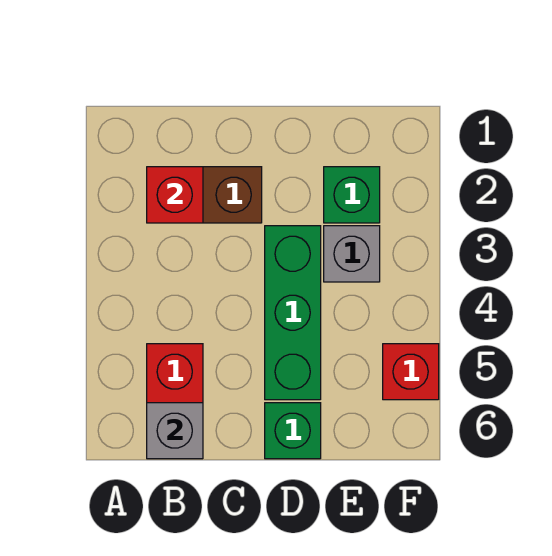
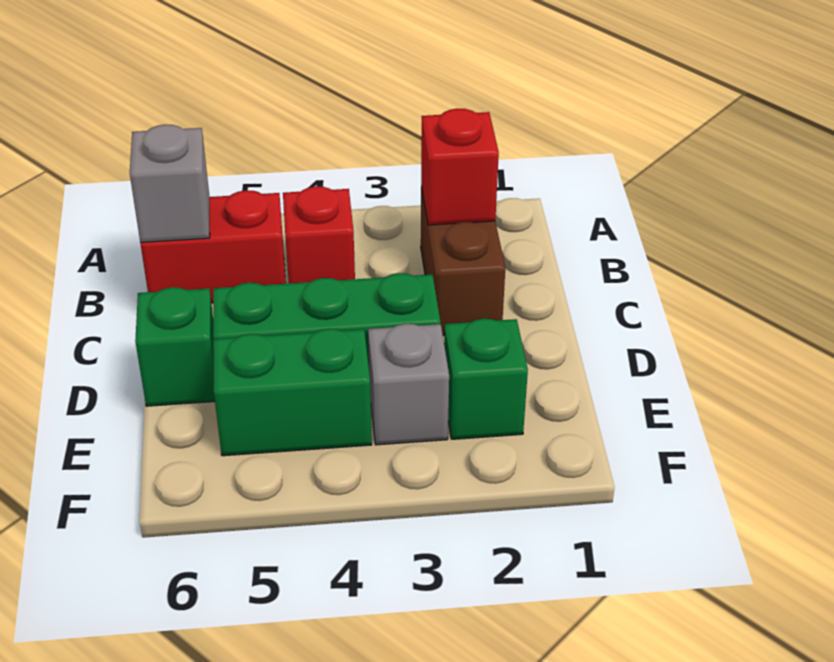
none -> green 1x2 brick [213,329,372,456]
red 1x1 brick [383,344,439,400] -> red 1x1 brick moved to [283,186,355,283]

